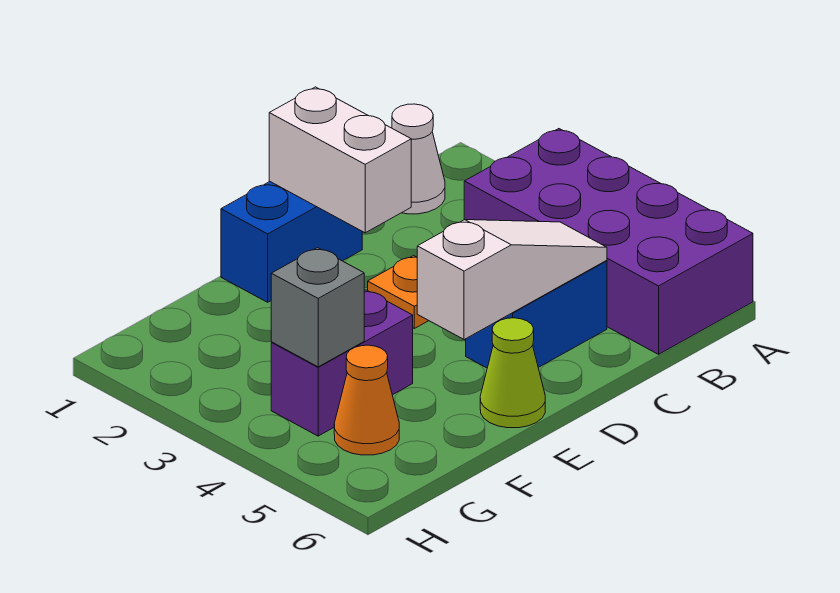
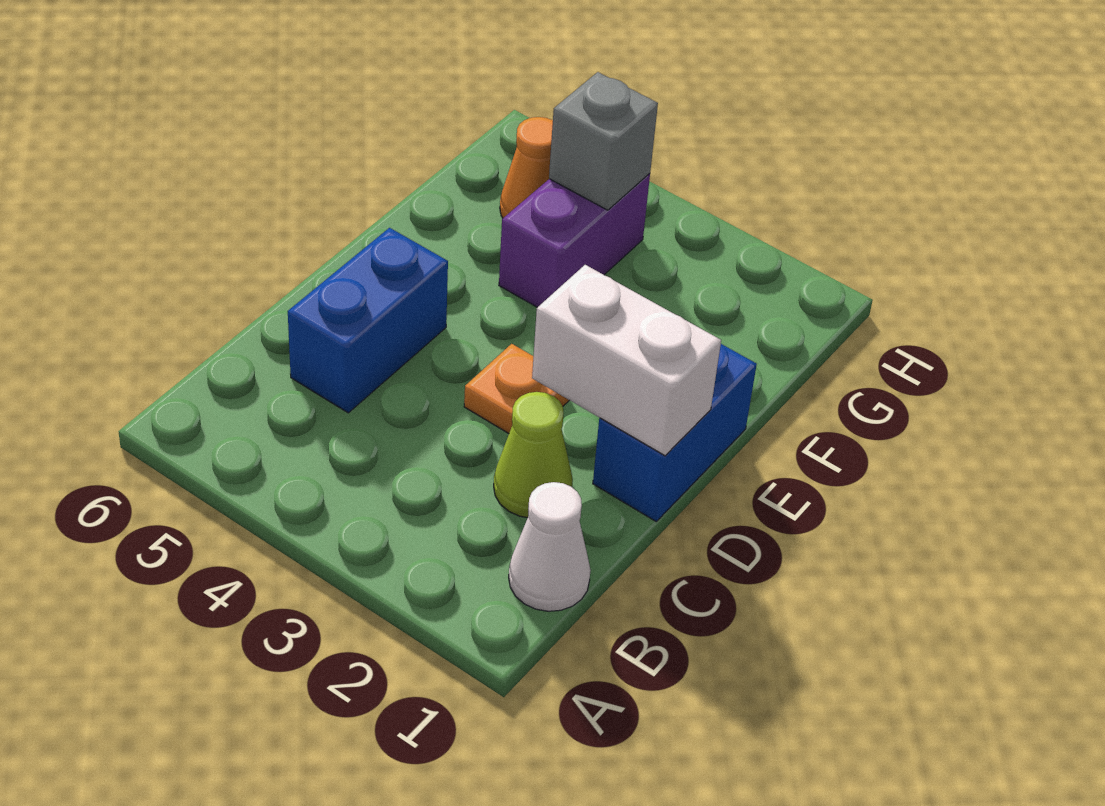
purple 2x4 brick [464,129,753,354] -> none
white 1x3 slope [417,220,607,340] -> none
lime 1x1 cone [480,318,545,428] -> lime 1x1 cone moved to [494,392,573,518]

